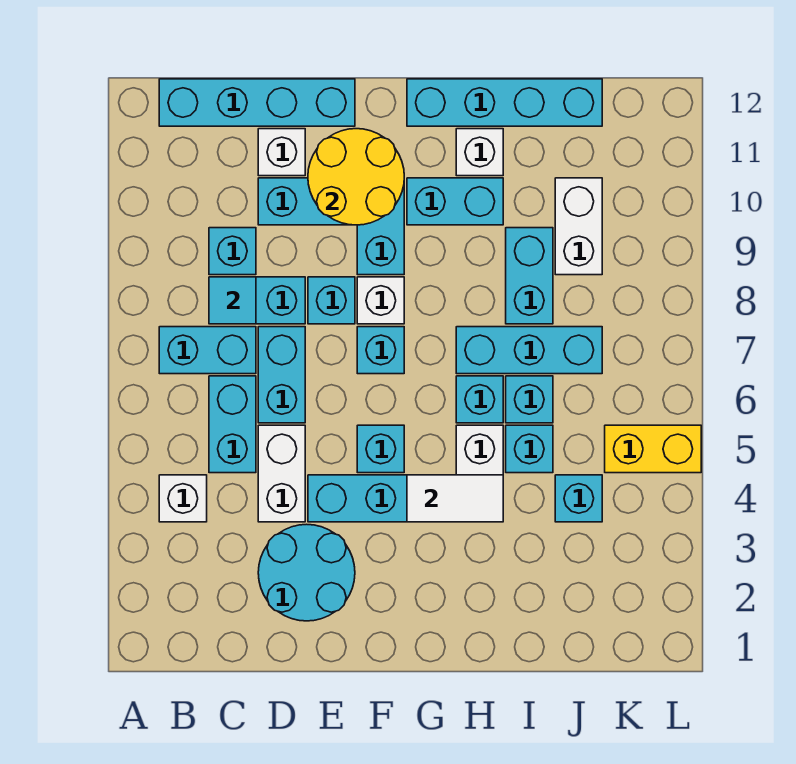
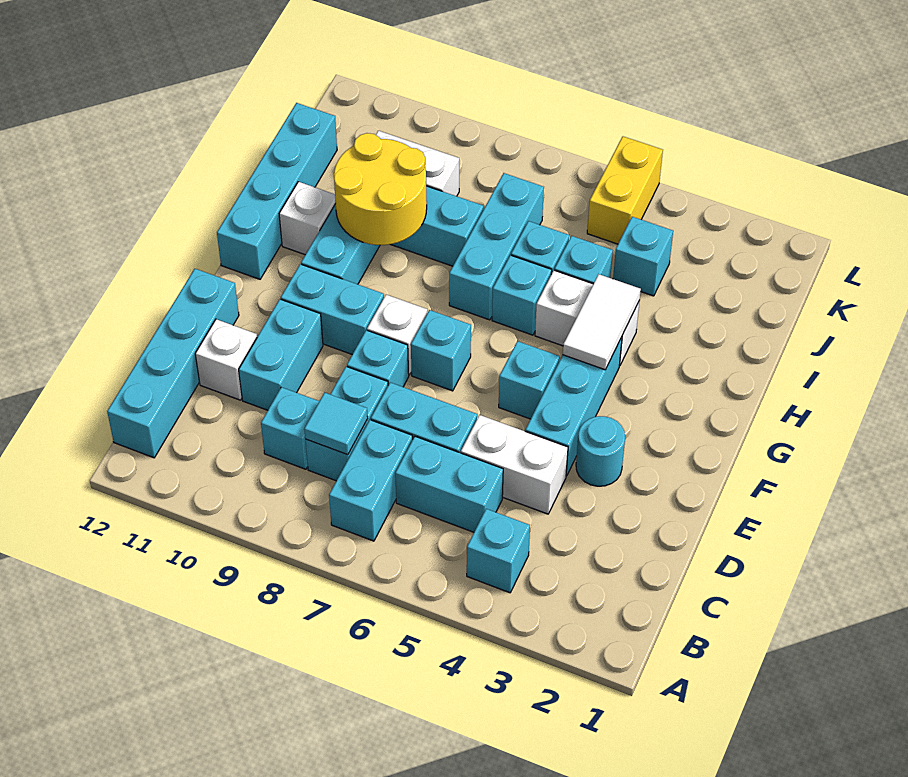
white 1x1 brick [159,475,207,522] -> cyan 1x1 brick [467,509,530,593]
cyan 2x2 round brick [258,524,355,621] -> cyan 1x1 round brick [576,416,625,486]
yellow 2x2 round brick [308,129,404,225] -> yellow 2x2 round brick moved to [334,133,427,245]

